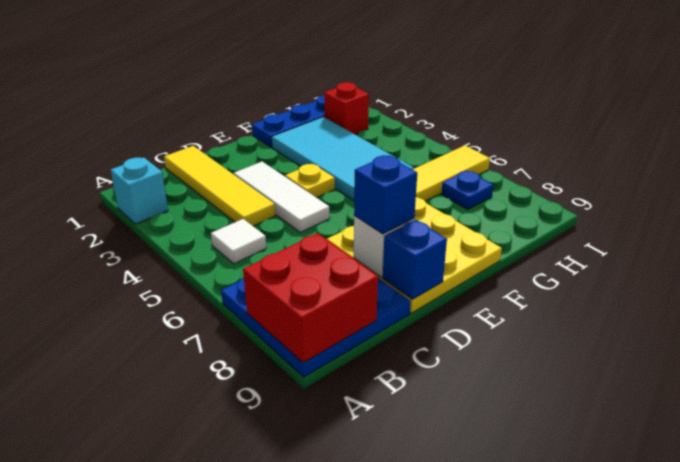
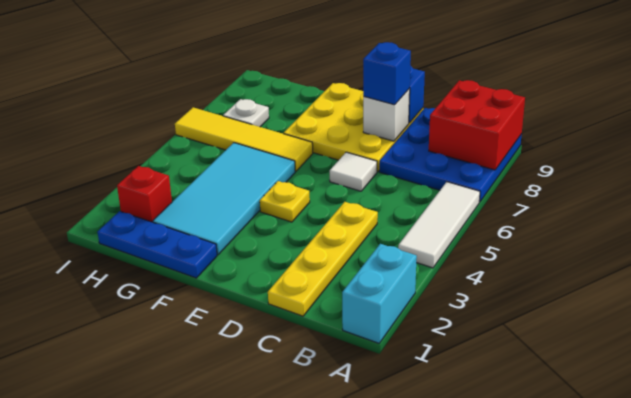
cyan 1x1 brick [111,158,168,224] -> cyan 1x2 brick [342,244,417,343]
white 1x1 tile [211,219,266,264] -> white 1x1 tile moved to [330,152,377,191]
yellow 1x4 tile [164,146,275,226] -> yellow 1x4 plate [268,202,378,316]
white 1x3 tile [234,162,330,232] -> white 1x3 tile moved to [398,182,480,268]
blue 1x1 plate [442,171,493,209] -> white 1x1 plate [223,99,269,127]

